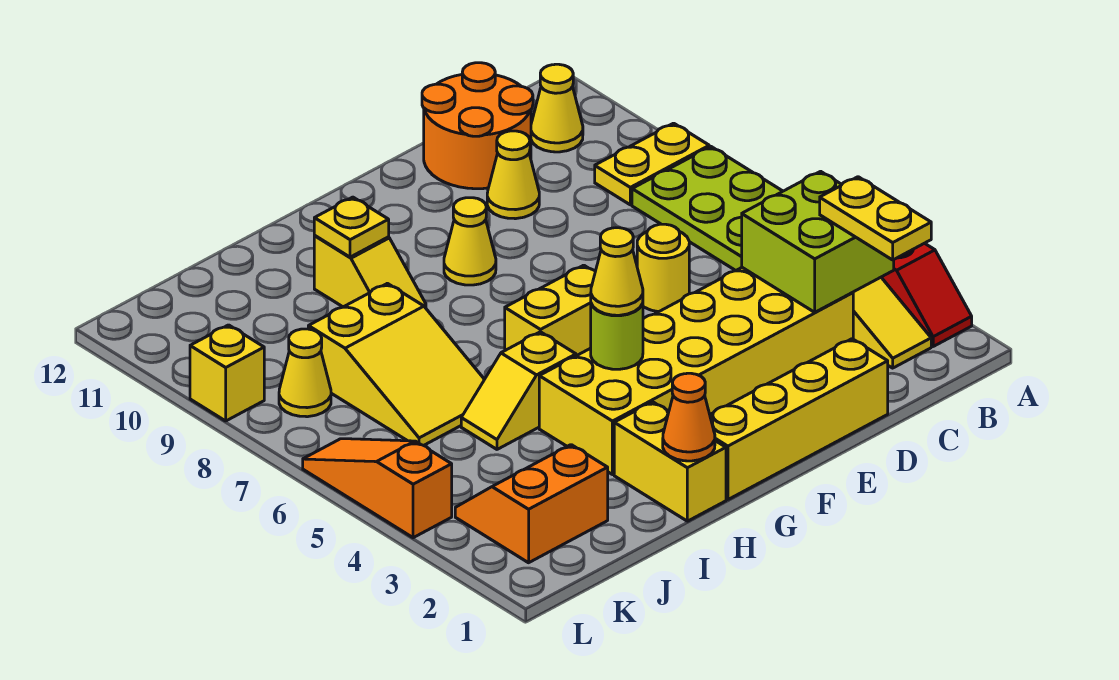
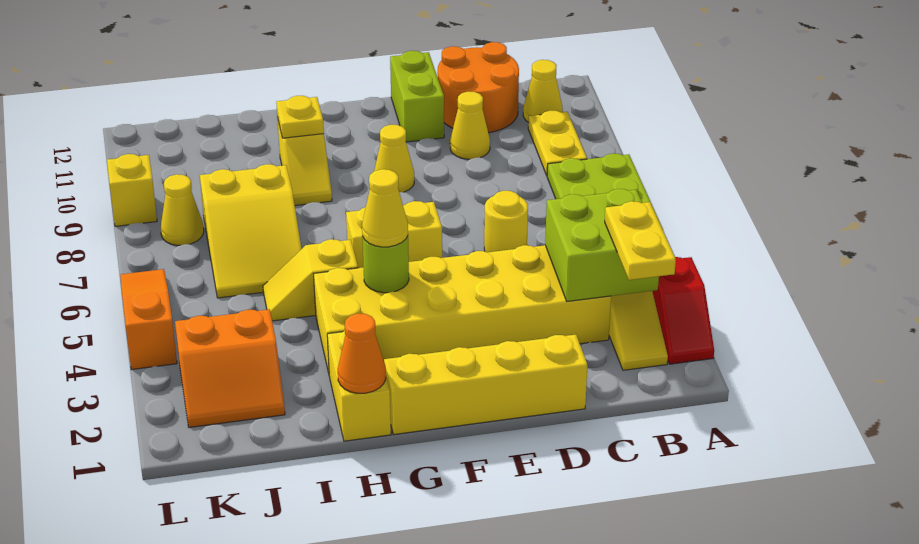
yellow 1x2 plate [595,123,709,205] -> yellow 1x2 plate turned to [528,111,587,175]
none -> lime 1x2 brick [390,51,444,142]
orange 2x2 slope [455,445,608,563] -> orange 2x2 slope turned to [175,309,285,427]

